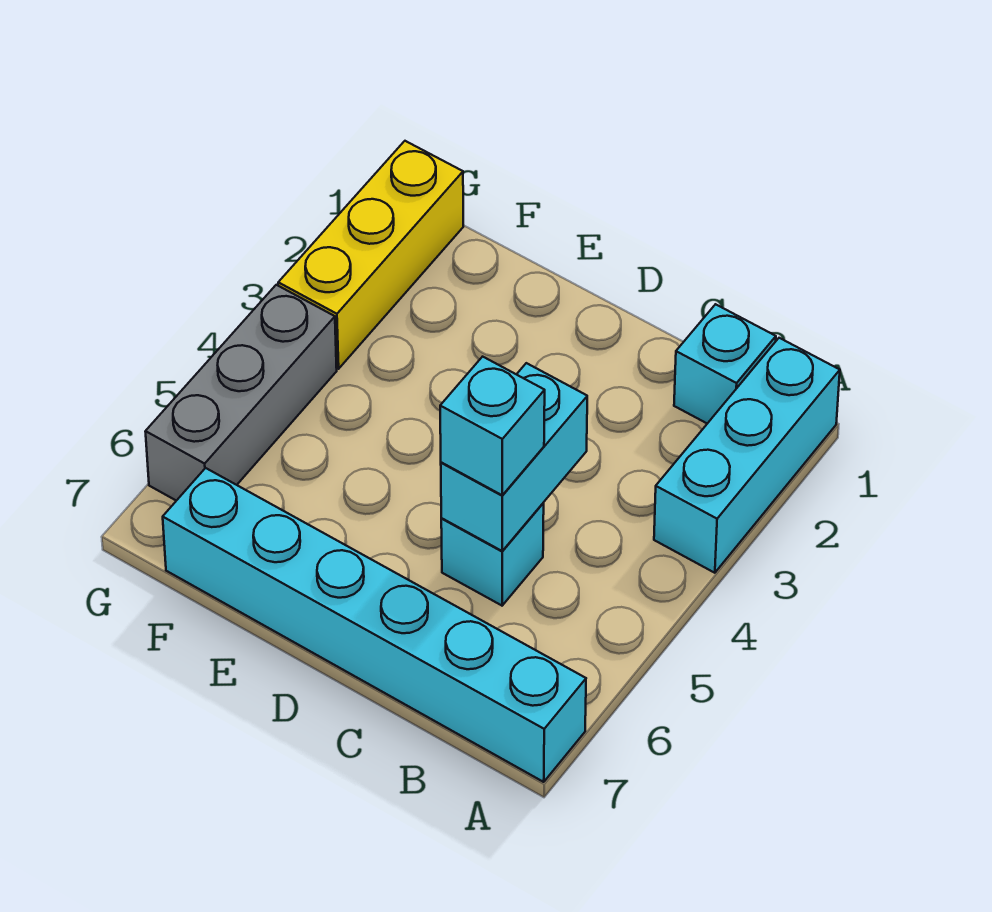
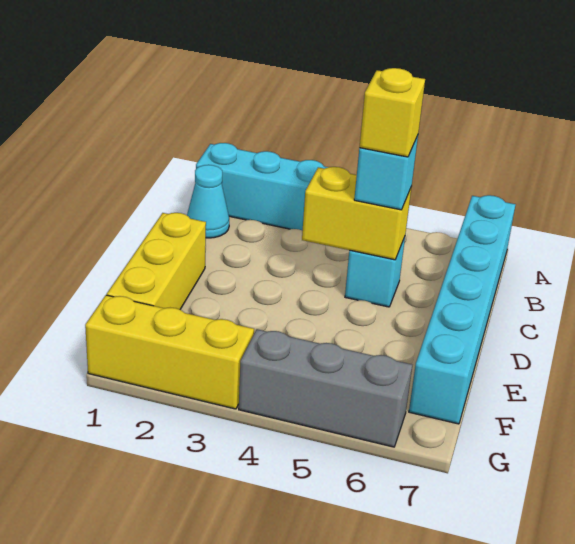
cyan 1x1 brick [674,304,776,424] -> cyan 1x1 cone [187,165,229,238]
cyan 1x2 brick [441,363,587,551] -> yellow 1x2 brick [302,167,411,260]
none -> yellow 1x1 brick [359,68,425,157]
none -> yellow 1x3 brick [107,213,206,309]

